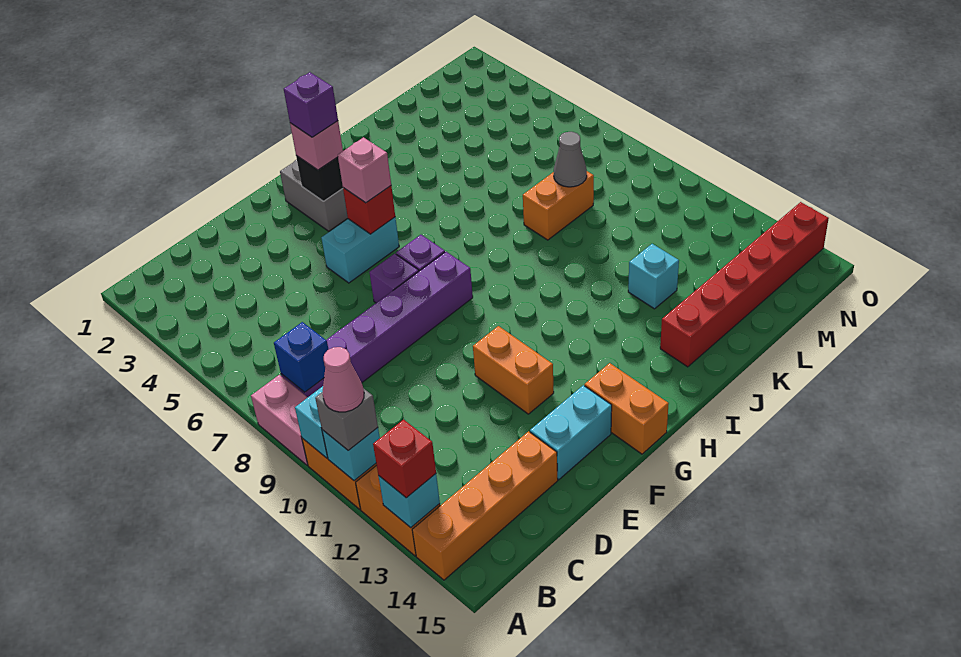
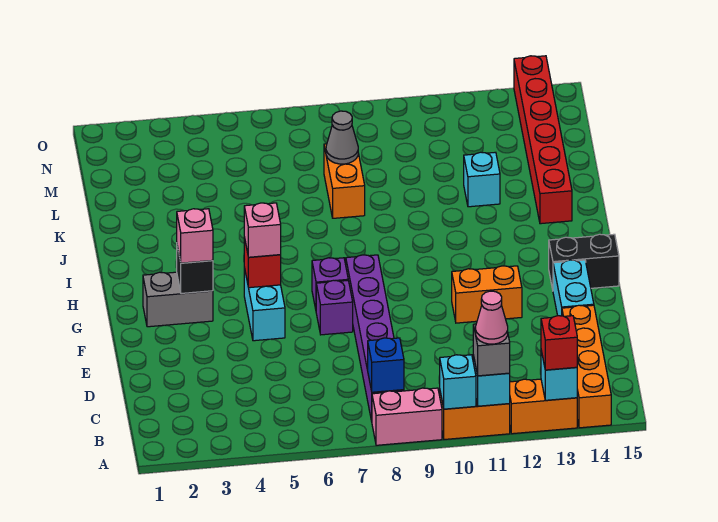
purple 1x1 brick [284,72,338,137] -> none
orange 1x2 brick [585,363,669,454] -> black 1x2 brick [549,234,619,289]

